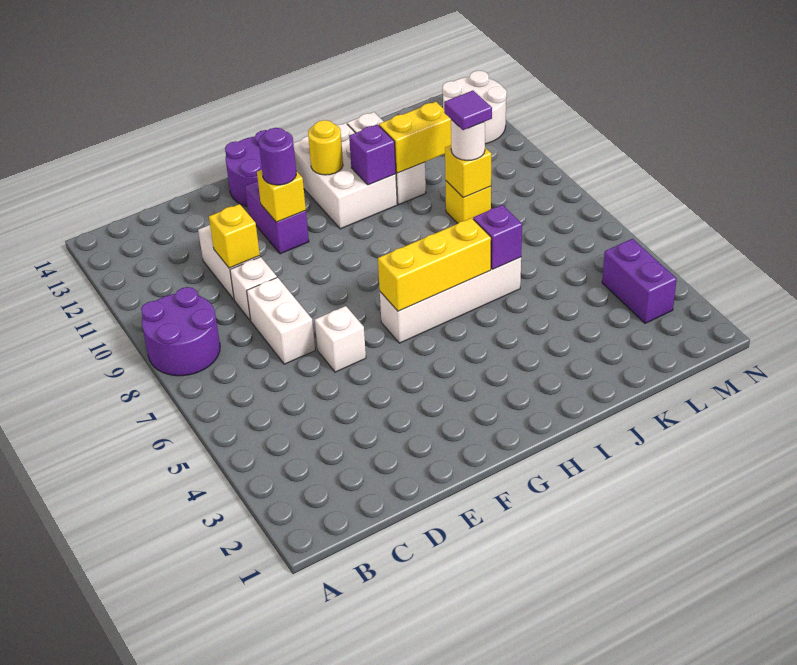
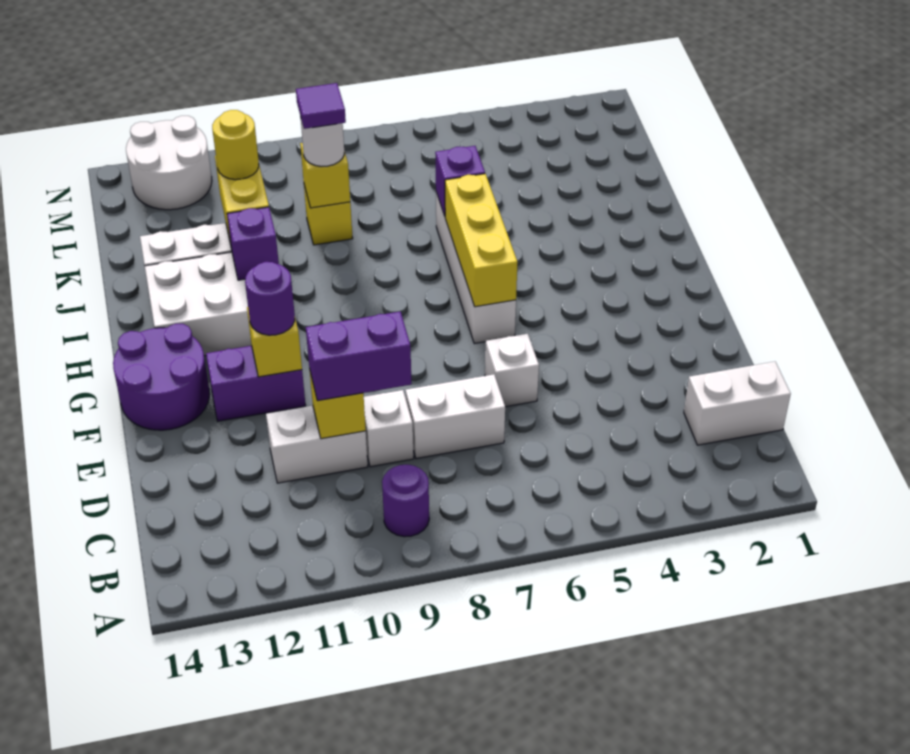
purple 2x2 round brick [141,287,220,376] -> purple 1x1 round brick [382,465,429,537]
none -> white 1x2 brick [684,362,791,445]
yellow 1x1 round brick [308,120,343,175] -> yellow 1x1 round brick moved to [212,110,259,180]
purple 1x2 brick [602,239,677,323] -> purple 1x2 brick moved to [306,312,412,401]

